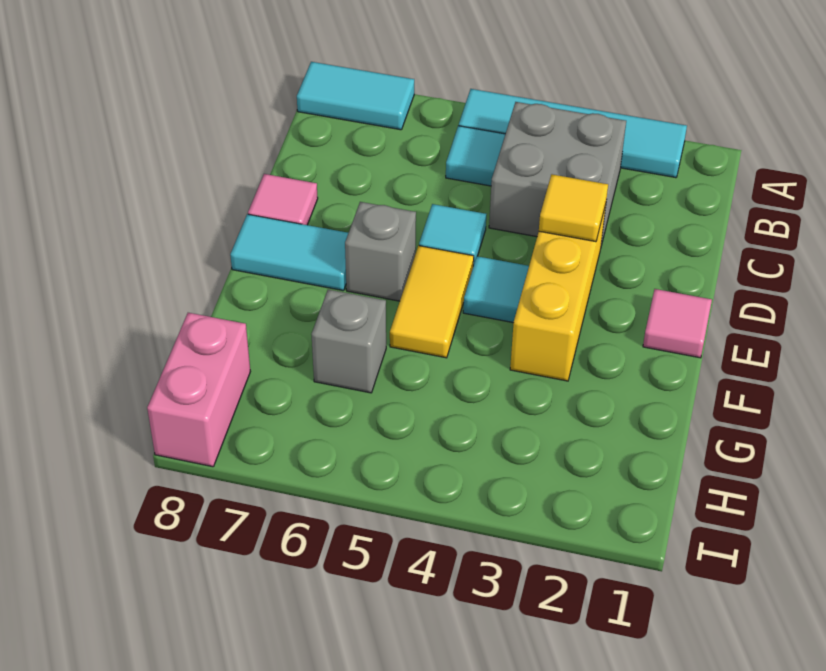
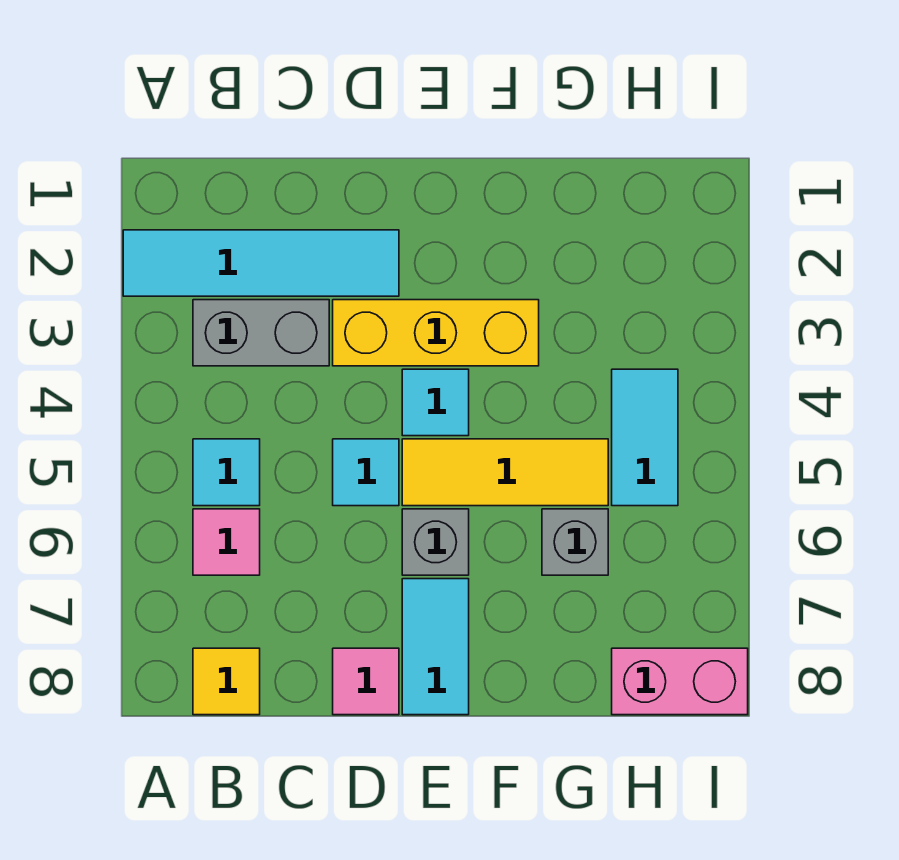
cyan 1x4 tile [459,89,687,178] -> cyan 1x4 tile turned to [123,230,399,296]
cyan 1x2 tile [297,62,414,130] -> cyan 1x2 tile moved to [612,369,678,506]
grey 2x2 brick [489,102,626,245] -> grey 1x2 brick [193,300,329,366]
yellow 1x1 tile [539,174,608,242] -> yellow 1x1 tile moved to [193,648,260,715]
pink 1x1 tile [643,289,712,358] -> pink 1x1 tile moved to [193,509,260,575]
yellow 1x2 tile [390,246,474,358] -> yellow 1x3 tile [402,439,608,506]

